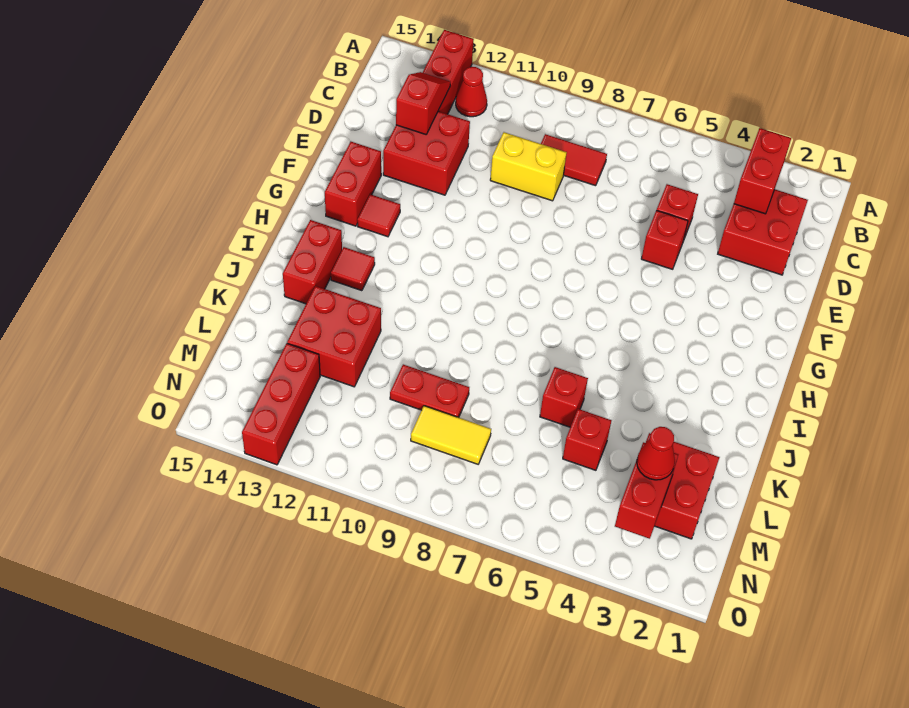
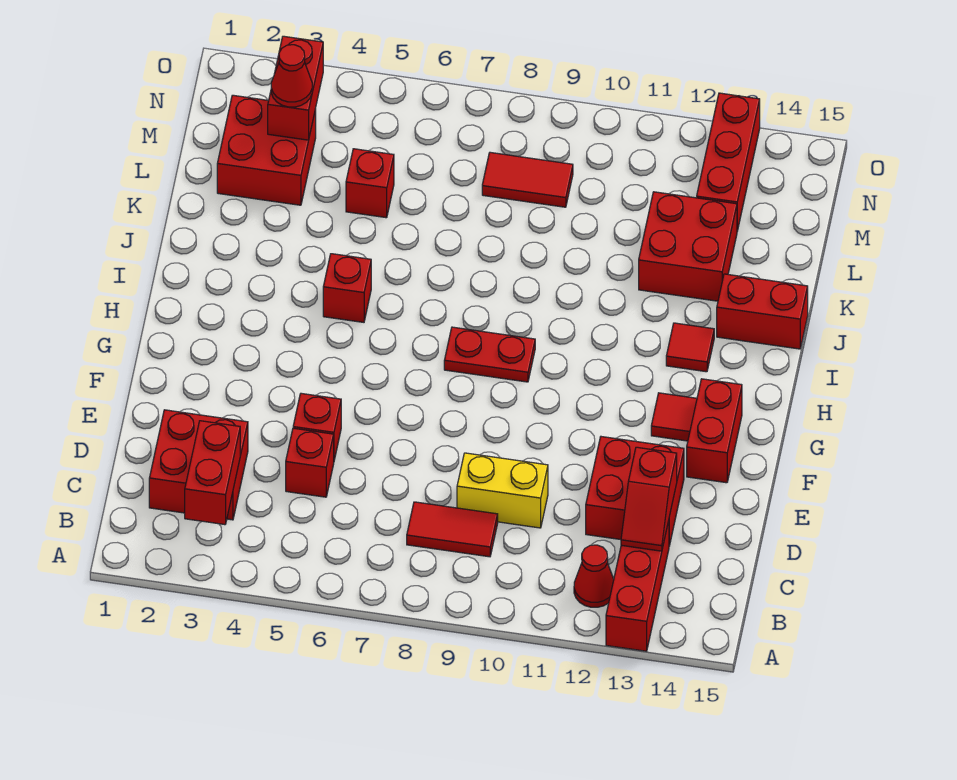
red 1x2 brick [283,220,342,304] -> red 1x2 brick turned to [717,274,808,349]
red 1x1 brick [540,367,588,427] -> red 1x1 brick moved to [323,254,371,322]
red 1x2 plate [390,364,469,417] -> red 1x2 plate moved to [444,327,535,382]
yellow 1x2 tile [411,406,491,464] -> red 1x2 tile [482,152,573,207]

